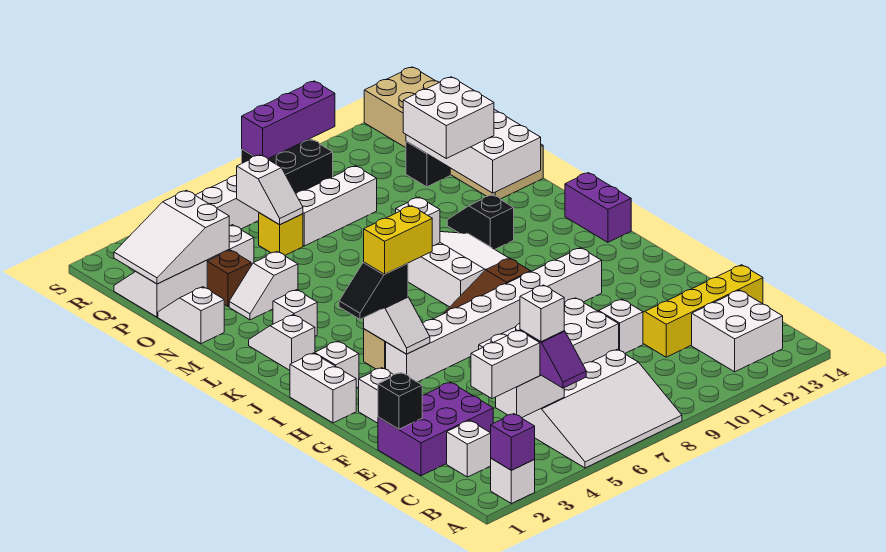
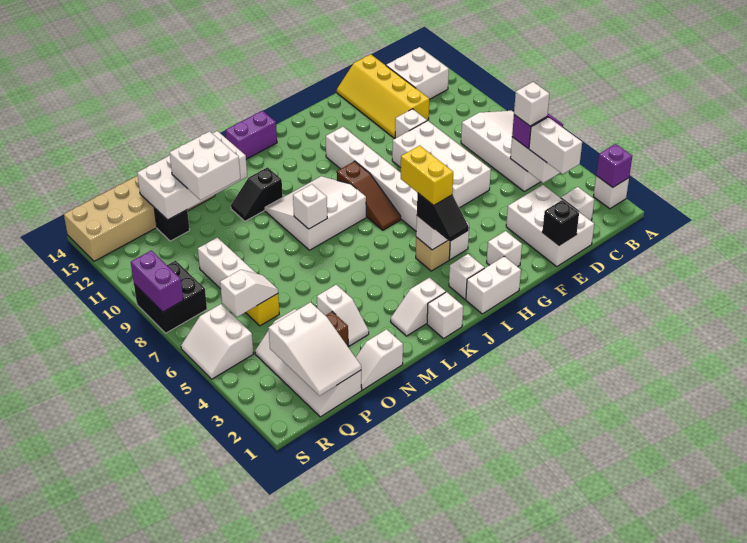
purple 2x3 brick [378,382,493,476] -> white 2x3 brick [506,185,594,266]
white 1x1 brick [273,290,317,336] -> white 1x1 brick moved to [427,292,463,339]
purple 1x3 brick [242,81,335,159] -> purple 1x2 brick [131,250,183,312]

